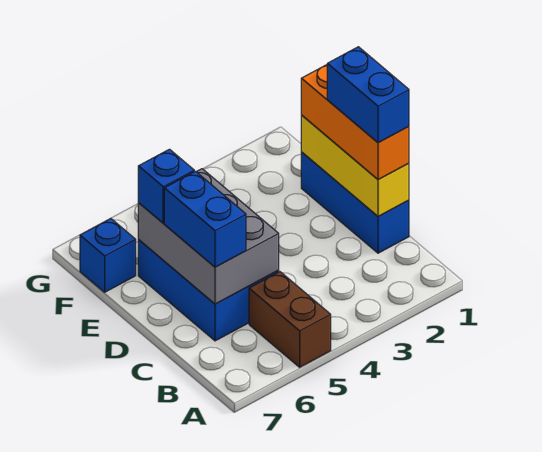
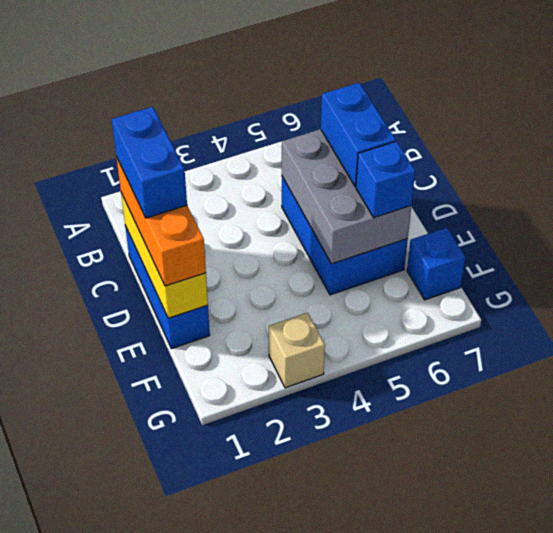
brown 1x2 brick [249,272,331,367] -> none
none -> tan 1x1 brick [269,313,325,388]

